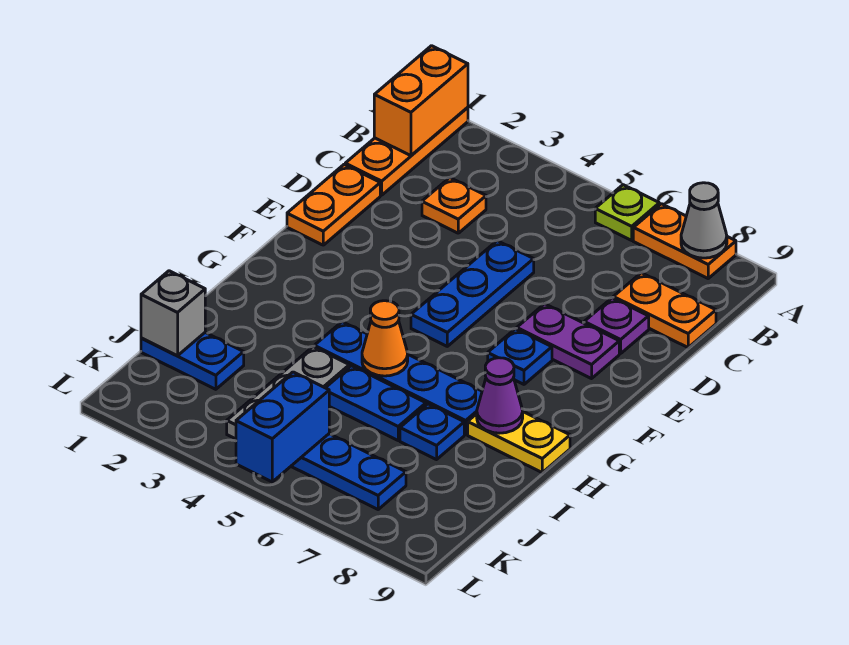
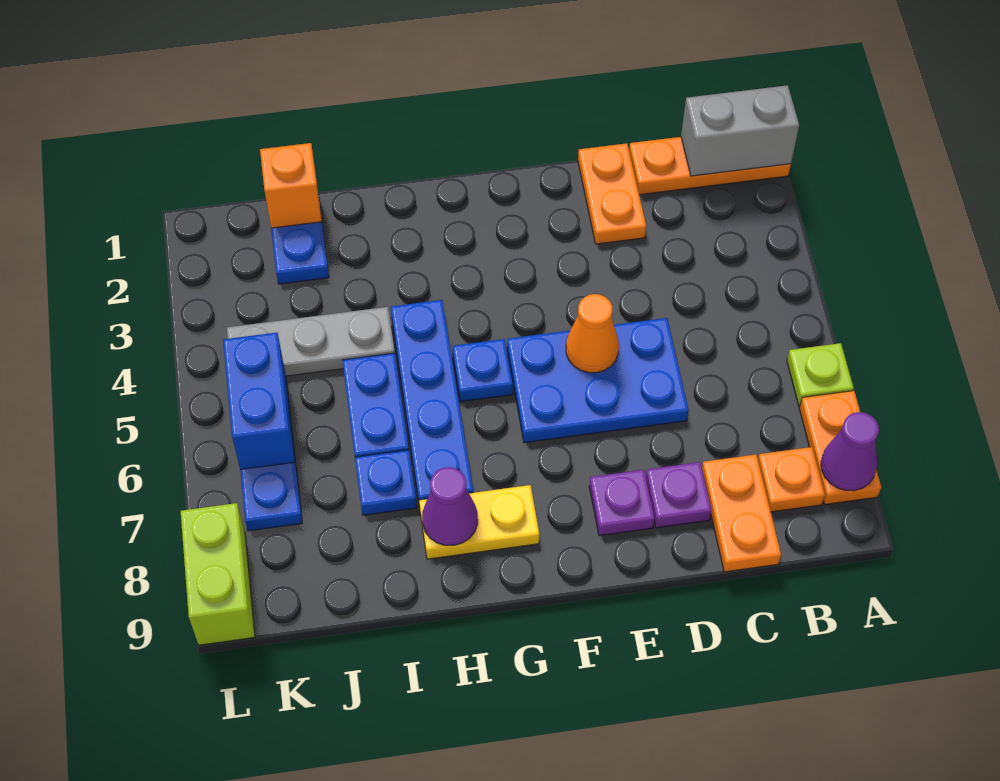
orange 1x2 brick [374,46,468,156] -> grey 1x2 brick [681,85,799,176]
grey 1x1 cone [681,183,727,258] -> purple 1x1 cone [821,412,879,491]
orange 1x1 plate [422,178,486,233] -> orange 1x1 plate moved to [758,447,825,512]
orange 1x2 plate [287,165,380,245] -> orange 1x2 plate turned to [578,143,646,244]
blue 1x3 plate [411,241,534,346] -> blue 2x3 plate [507,318,689,443]
purple 1x2 plate [517,304,619,379] -> purple 1x1 plate [589,470,654,536]
blue 1x1 plate [488,329,552,384] -> blue 1x1 plate moved to [453,339,513,402]
orange 1x1 cone [362,301,408,376] -> orange 1x1 cone moved to [566,294,619,373]
yellow 1x2 plate [468,412,570,472] -> yellow 1x2 plate turned to [419,485,540,559]
grey 1x1 brick [141,271,205,356] -> orange 1x1 brick [260,143,322,228]
blue 1x2 brick [236,372,329,482] -> blue 1x2 brick turned to [223,333,295,470]
none -> lime 1x2 brick [181,503,255,645]

